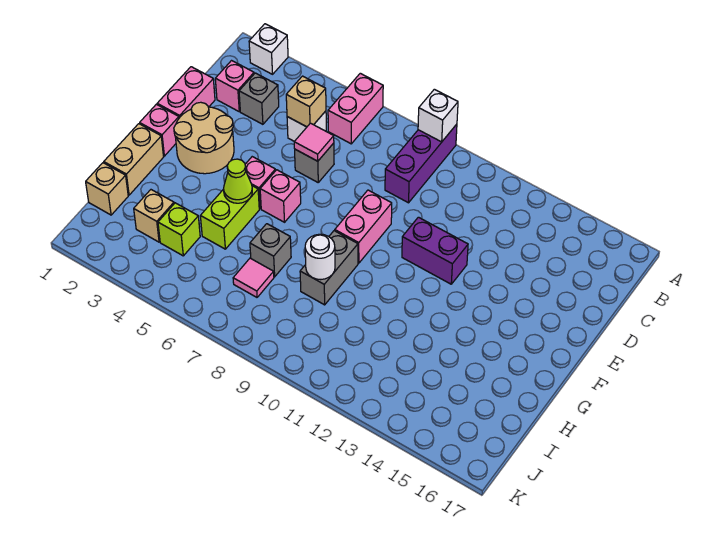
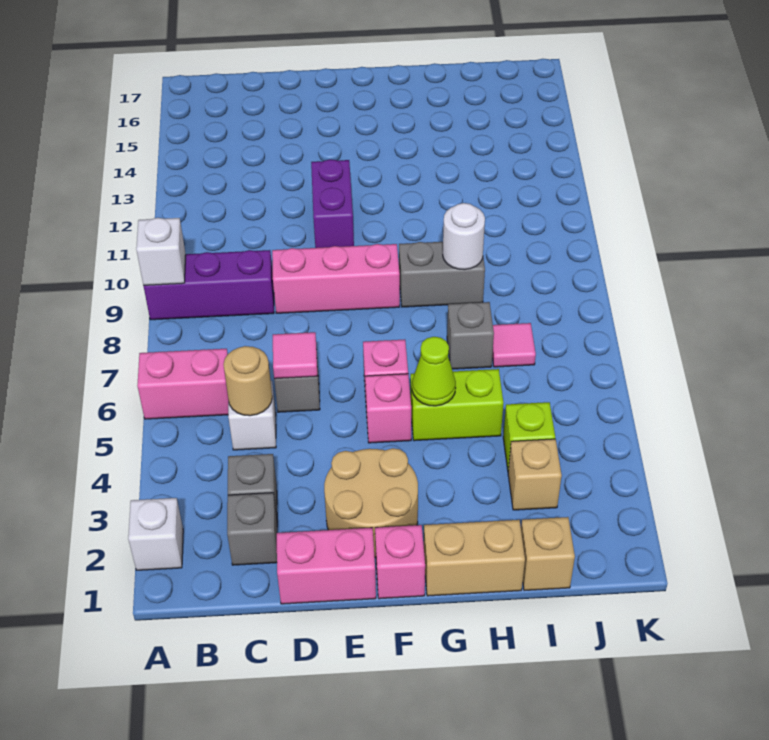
pink 1x1 brick [215,61,254,111] -> grey 1x1 brick [227,493,277,565]
tan 1x1 brick [286,76,326,127] -> tan 1x1 round brick [223,346,272,416]
pink 1x2 brick [335,190,392,263] -> pink 1x3 brick [272,244,400,313]

